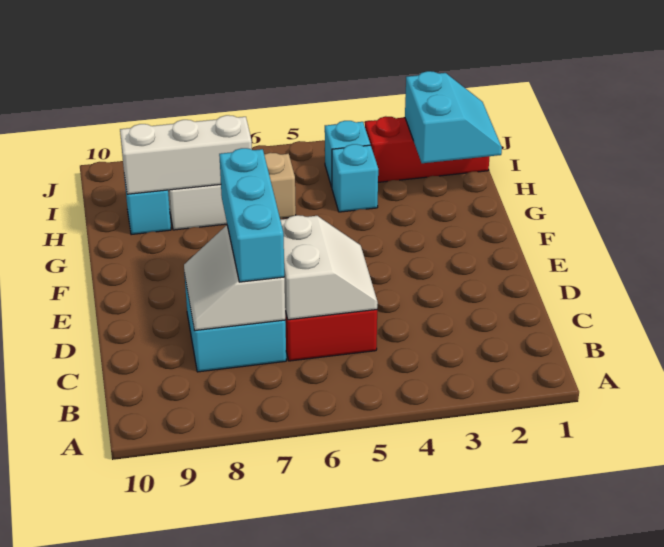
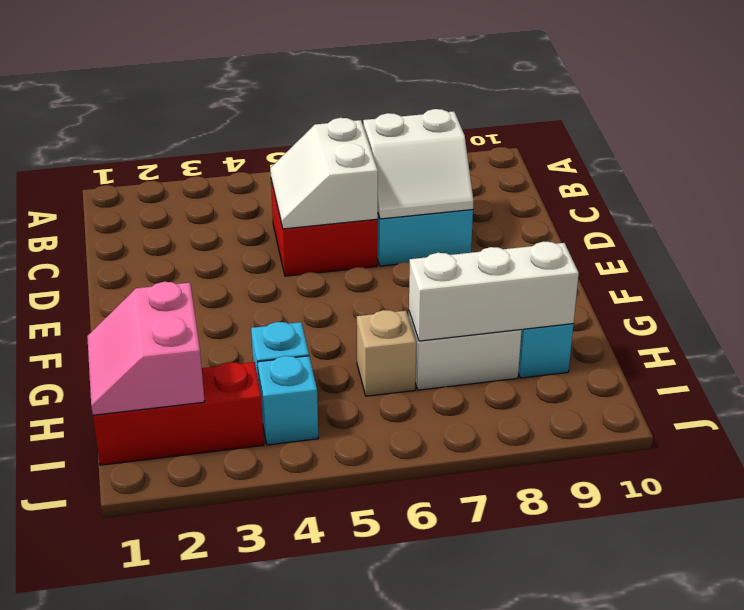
white 2x2 slope [184,225,285,331] -> white 2x2 slope turned to [363,109,473,219]
cyan 1x3 brick [219,148,284,282] -> none
cyan 2x2 slope [405,71,502,163] -> pink 2x2 slope [87,282,205,415]

